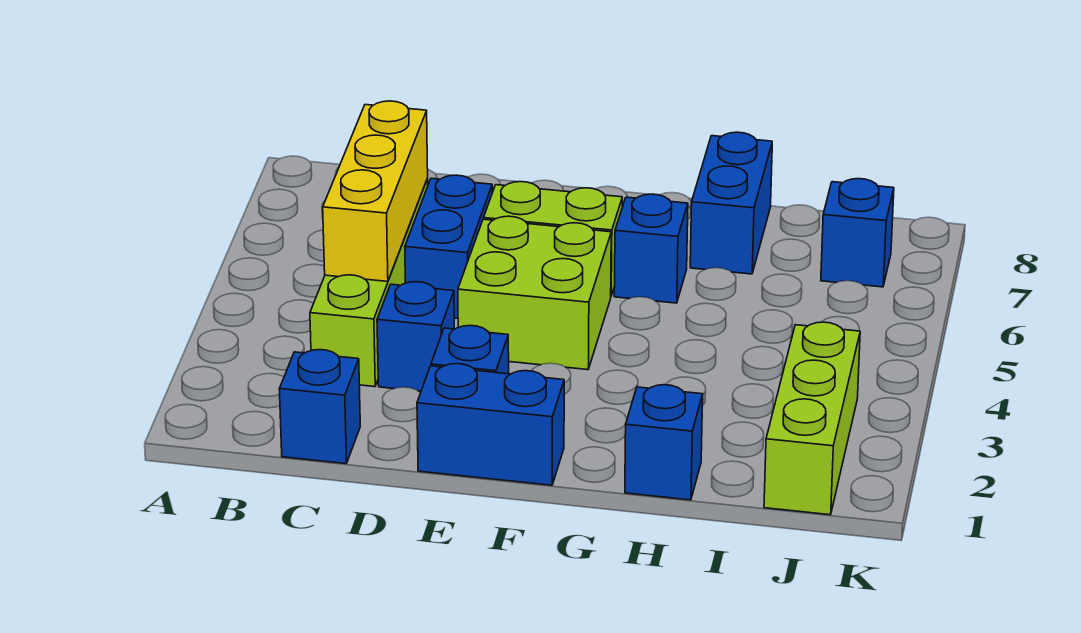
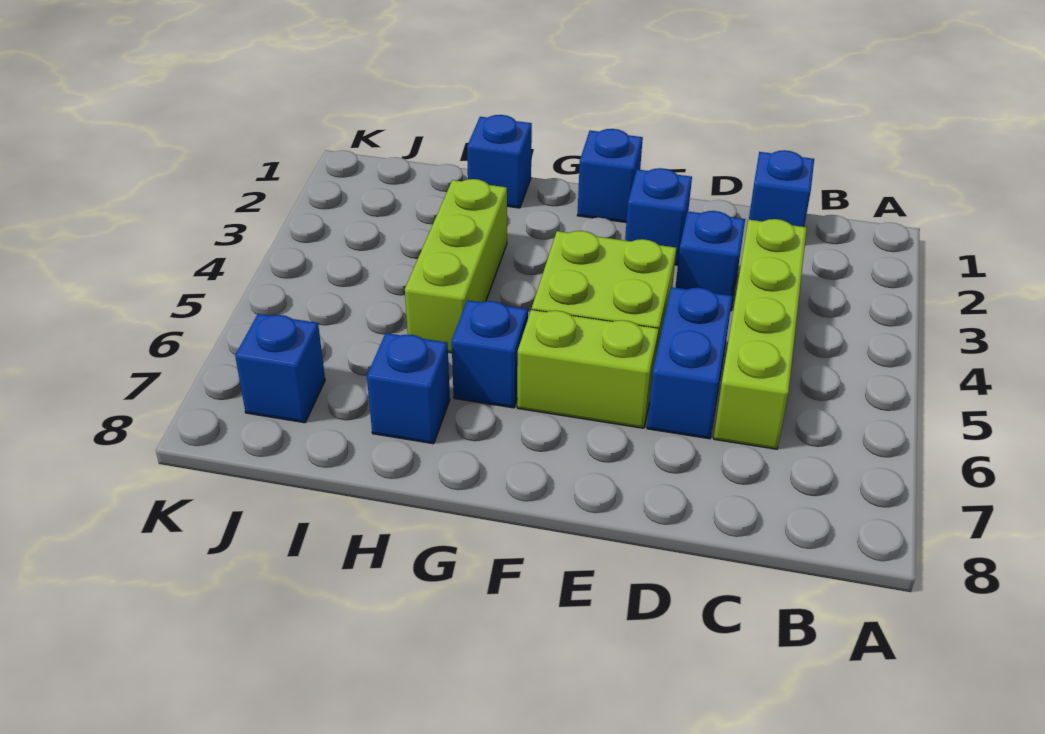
yellow 1x3 brick [323,101,428,282] -> none
blue 1x2 brick [417,364,564,485] -> blue 1x1 brick [577,129,643,222]
blue 1x2 brick [690,132,772,274] -> blue 1x1 brick [367,333,450,444]
lime 1x3 brick [764,322,860,515] -> lime 1x3 brick moved to [405,179,507,353]

